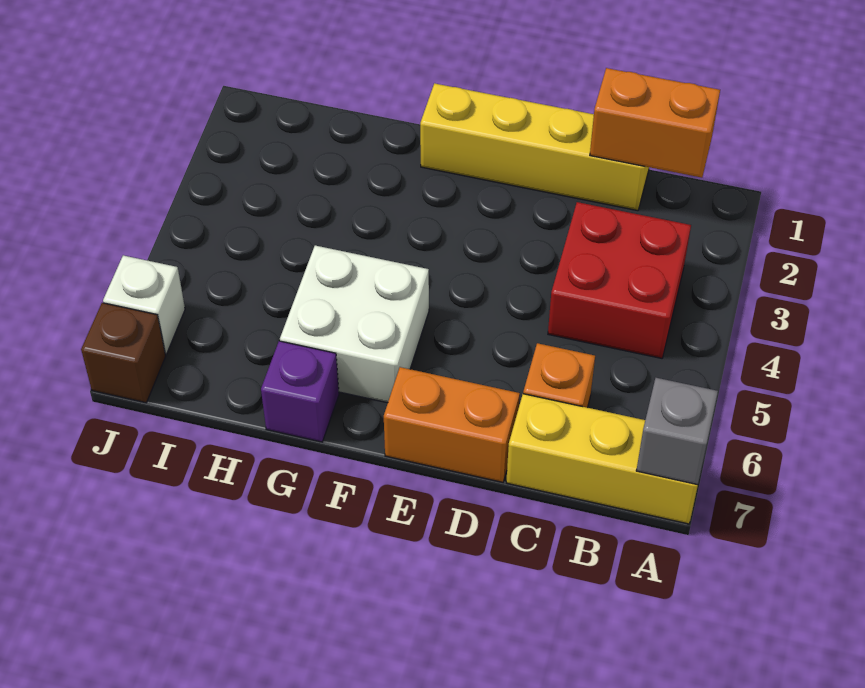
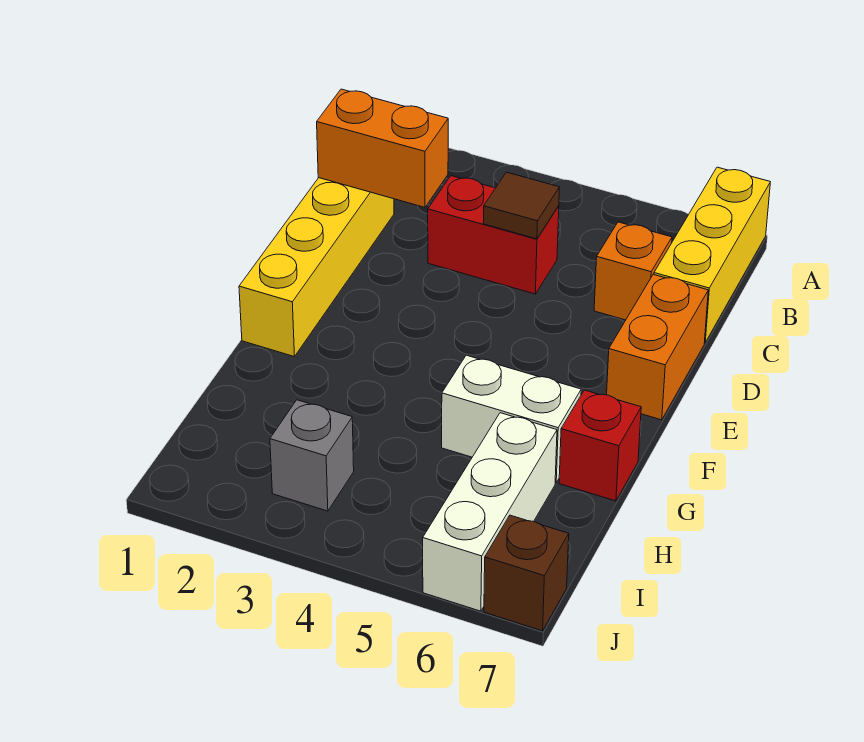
grey 1x1 brick [636,378,718,485] -> grey 1x1 brick moved to [270,400,354,511]
orange 1x2 brick [590,68,720,178] -> orange 1x2 brick turned to [317,89,448,207]
red 2x2 brick [548,202,691,358] -> red 1x2 brick [428,176,559,294]
none -> brown 1x1 tile [483,172,560,239]
white 2x2 brick [280,245,429,403] -> white 1x2 brick [442,355,581,483]
purple 1x1 brick [261,341,339,442] -> red 1x1 brick [559,390,641,501]
white 1x1 brick [103,255,185,354] -> white 1x3 brick [423,413,557,611]

